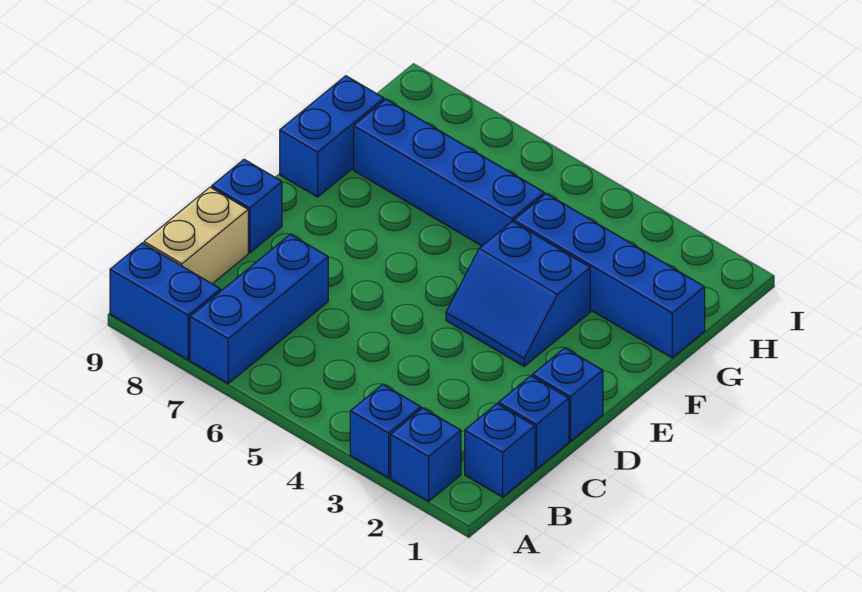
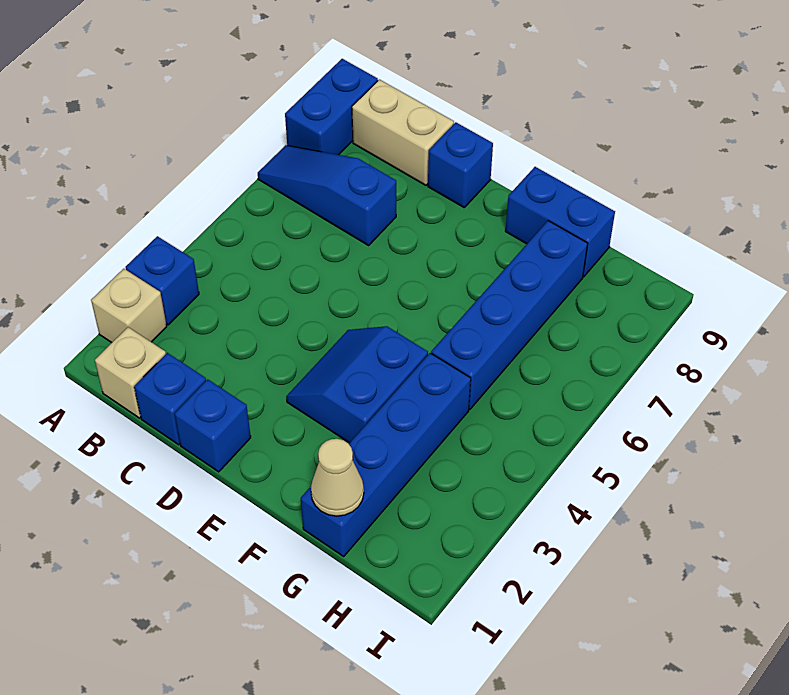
blue 1x1 brick [391,408,461,501] -> tan 1x1 brick [91,269,167,343]
blue 1x3 brick [190,234,328,383] -> blue 1x3 slope [258,145,396,245]
blue 1x1 brick [465,404,535,497] -> tan 1x1 brick [95,327,166,418]
none -> tan 1x1 cone [311,439,364,516]

